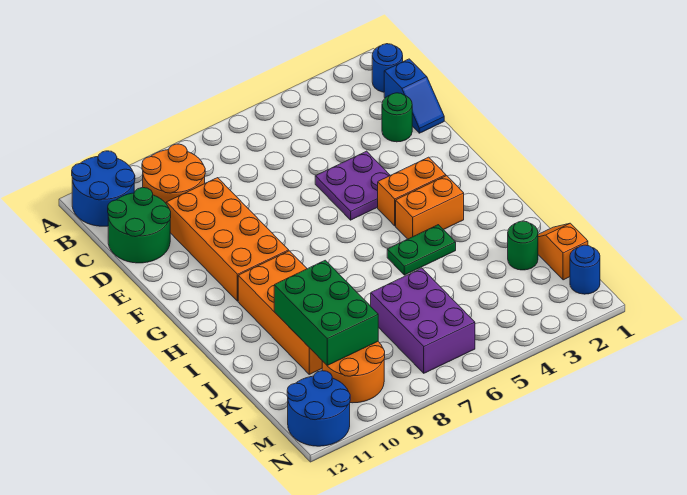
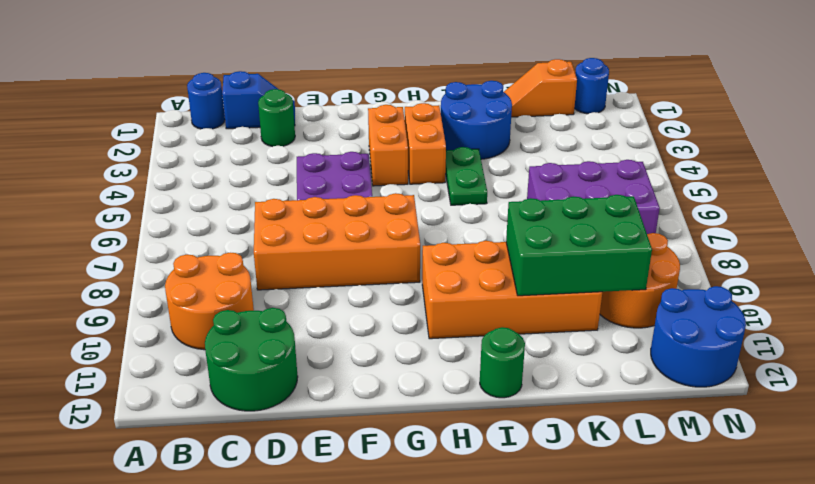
blue 2x2 round brick [72,151,135,226] -> blue 2x2 round brick moved to [441,81,512,159]
orange 2x4 brick [166,178,289,301] -> orange 2x4 brick moved to [254,193,420,290]
green 1x1 round brick [508,221,538,270] -> green 1x1 round brick moved to [480,327,525,398]

